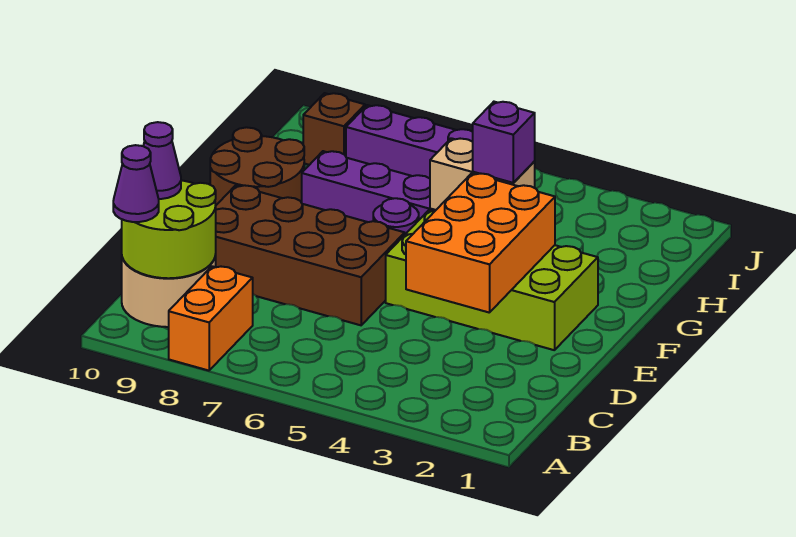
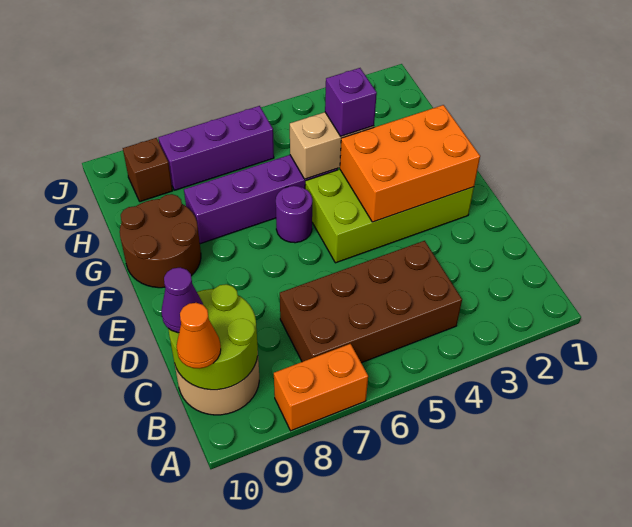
orange 1x2 brick [169,266,253,371] -> orange 1x2 brick turned to [274,344,368,431]
purple 1x1 cone [113,145,159,222] -> orange 1x1 cone [177,303,221,368]
orange 2x3 brick [406,173,555,313] -> orange 2x3 brick turned to [340,105,480,222]
brown 2x4 brick [215,185,405,325] -> brown 2x4 brick moved to [280,241,462,363]

